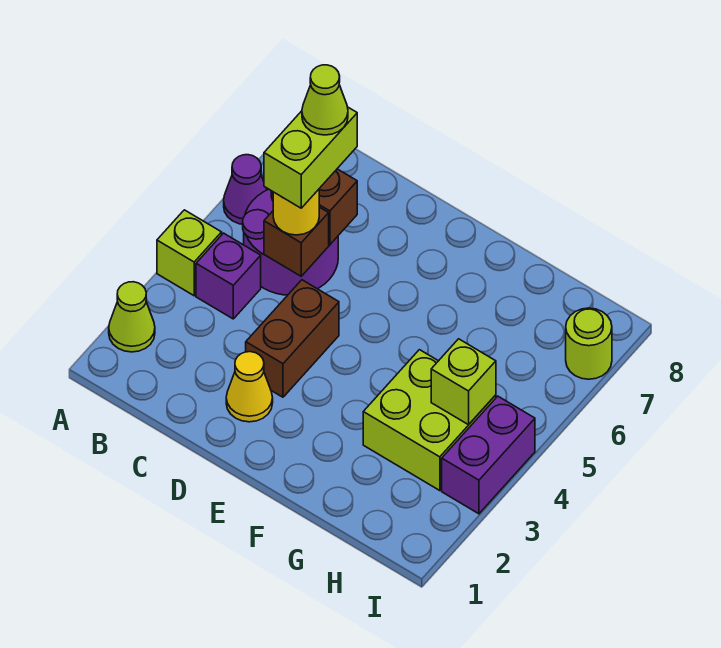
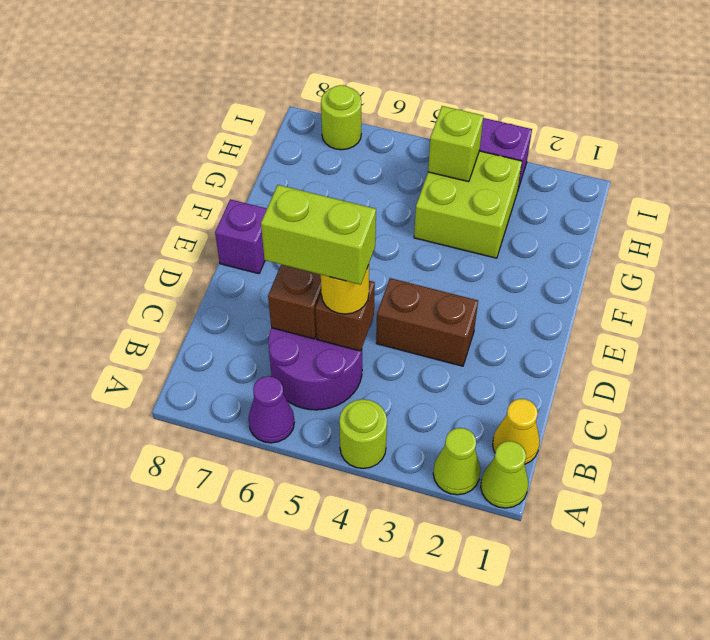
lime 1x1 brick [157,210,222,296] -> lime 1x1 round brick [339,399,387,469]
purple 1x1 brick [196,233,261,319] -> purple 1x1 brick moved to [215,199,267,274]
lime 1x1 cone [302,65,348,135] -> lime 1x1 cone moved to [481,441,529,508]
yellow 1x1 cone [226,352,273,422] -> yellow 1x1 cone moved to [493,399,540,464]

